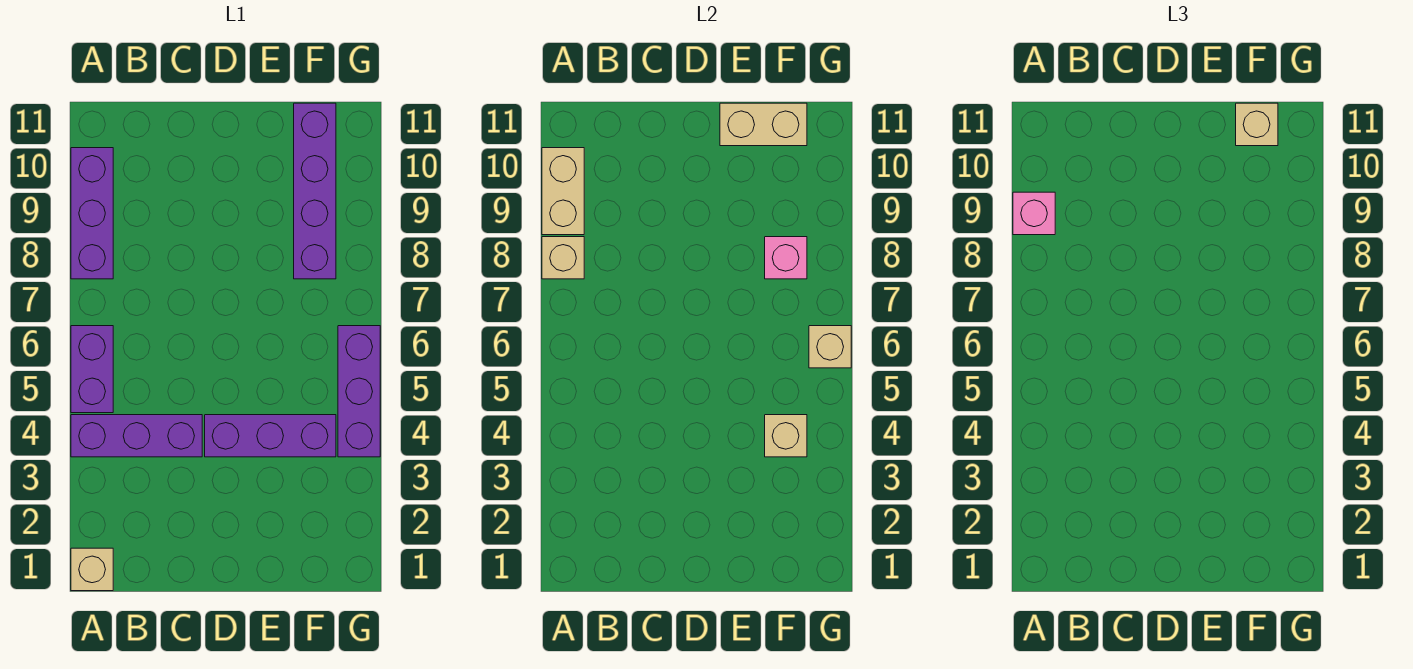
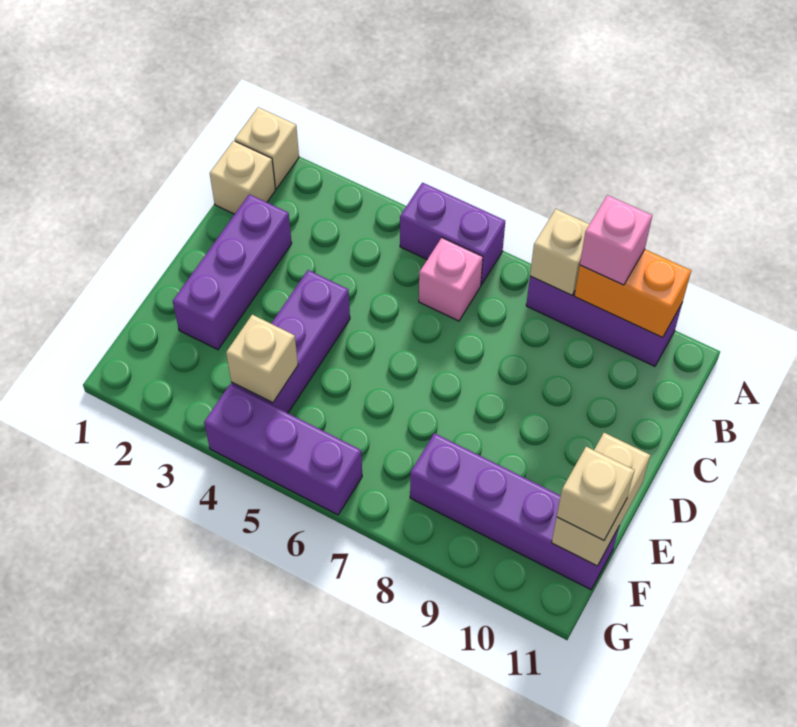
purple 1x3 brick [71,415,202,457] -> purple 1x3 brick moved to [173,194,292,350]
tan 1x2 brick [542,148,584,235] -> orange 1x2 brick [574,249,691,337]
pink 1x1 brick [765,237,807,279] -> pink 1x1 brick moved to [419,238,483,321]
tan 1x1 brick [809,326,851,368] -> tan 1x1 brick moved to [210,141,275,214]

